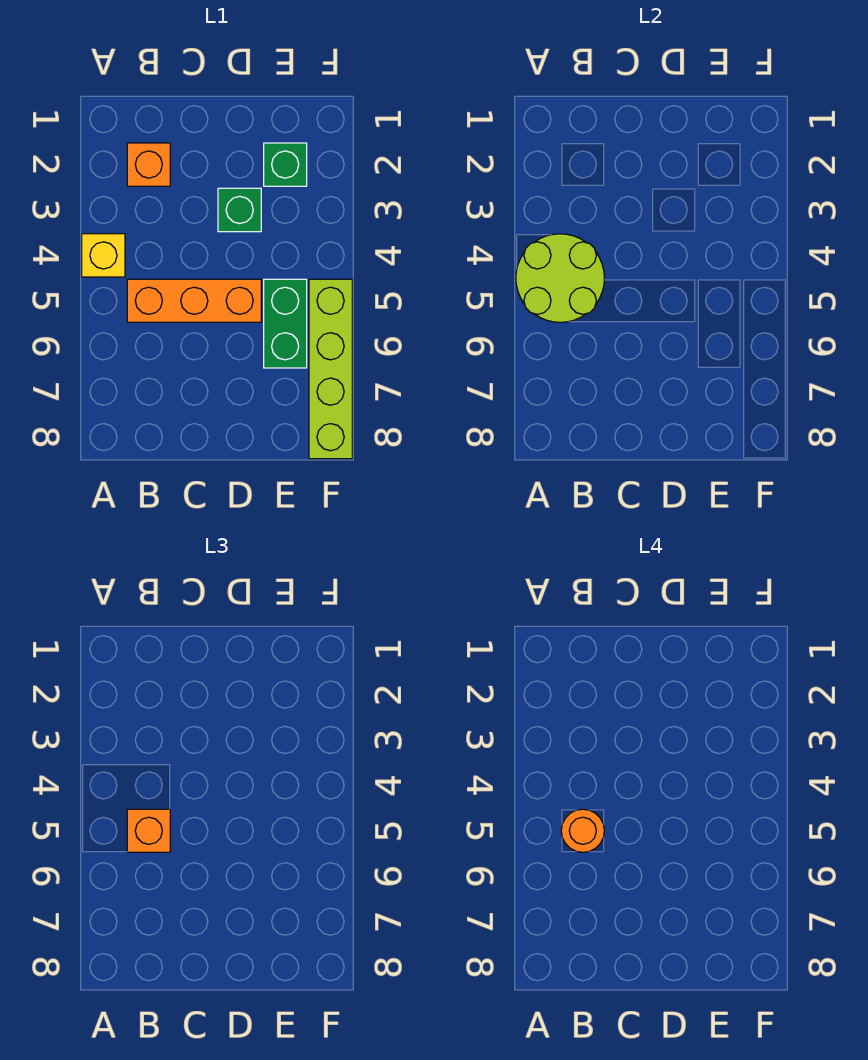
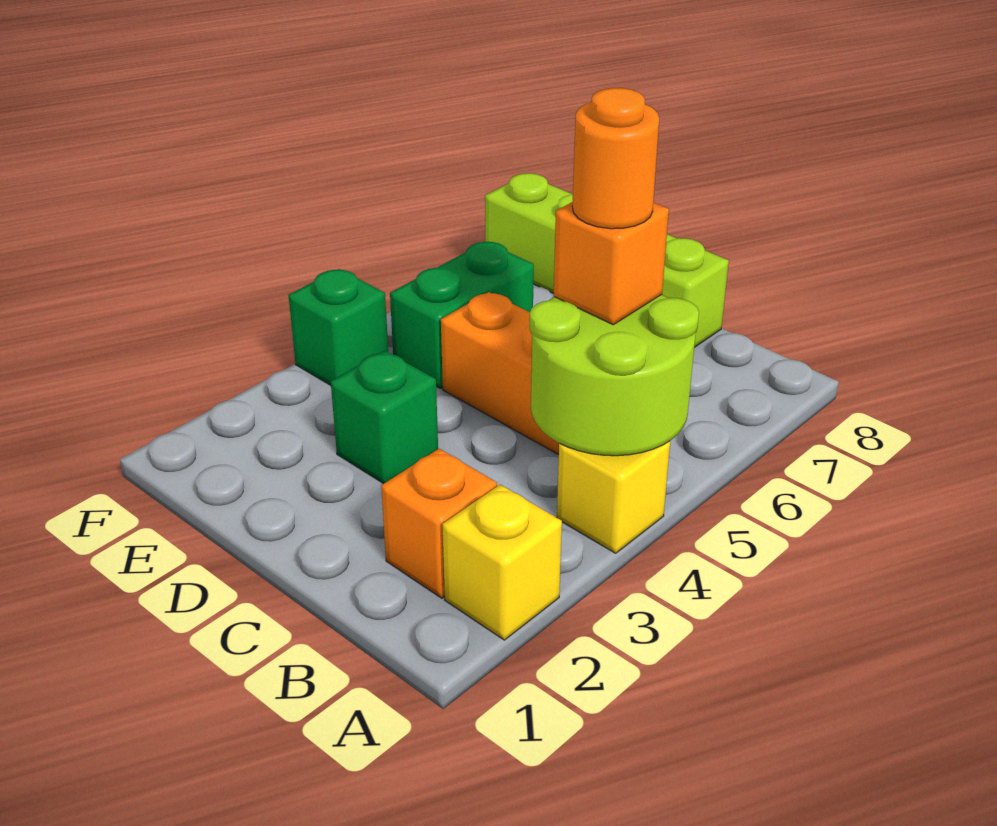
none -> yellow 1x1 brick [443,485,562,640]
green 1x1 brick [264,143,307,186] -> green 1x1 brick moved to [289,269,388,385]
lime 1x4 brick [309,279,352,459] -> lime 1x4 brick turned to [485,173,729,347]

